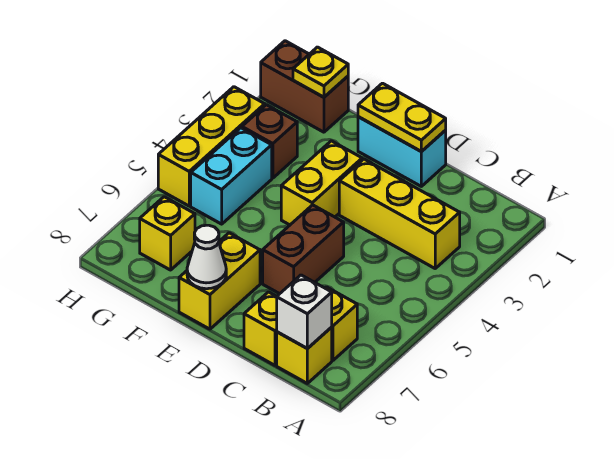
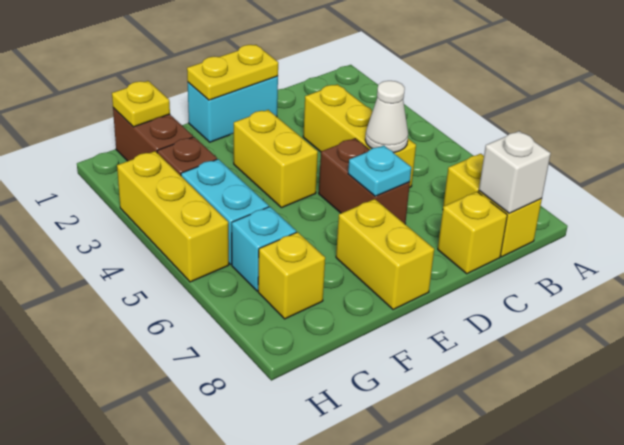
yellow 1x3 brick [339,159,460,268] -> yellow 1x3 brick turned to [303,84,416,188]
none -> cyan 1x1 plate [348,145,411,196]
white 1x1 cone [187,225,226,289] -> white 1x1 cone moved to [365,81,408,153]
brown 1x2 brick [261,41,348,132] -> brown 1x2 brick turned to [113,108,193,161]
none -> cyan 1x1 brick [232,207,296,291]

